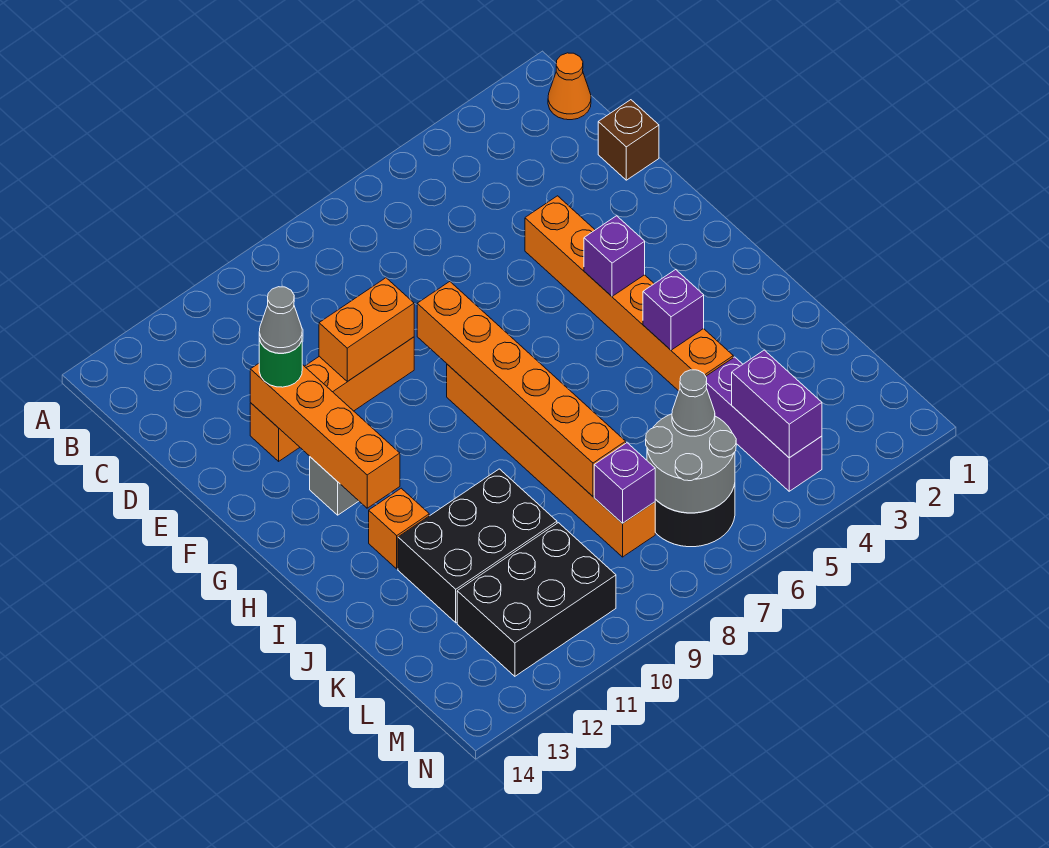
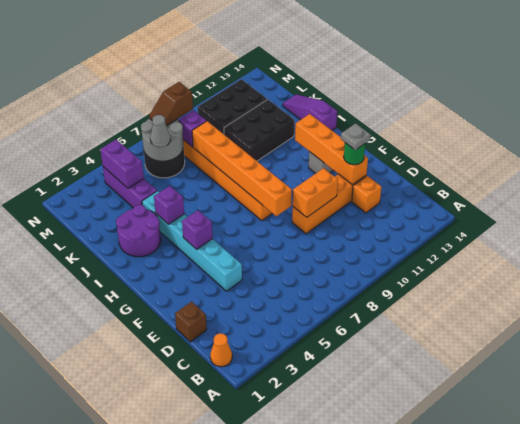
orange 1x6 brick [525,196,733,391] -> cyan 1x6 brick [142,191,242,291]
grey 1x1 cone [259,287,302,353] -> grey 1x1 plate [341,124,370,150]
none -> purple 2x2 round brick [116,205,161,257]
orange 1x1 brick [369,488,429,569] -> orange 1x1 brick moved to [352,176,381,213]
none -> purple 1x3 slope [283,94,337,130]
none -> brown 1x2 slope [149,82,193,126]

